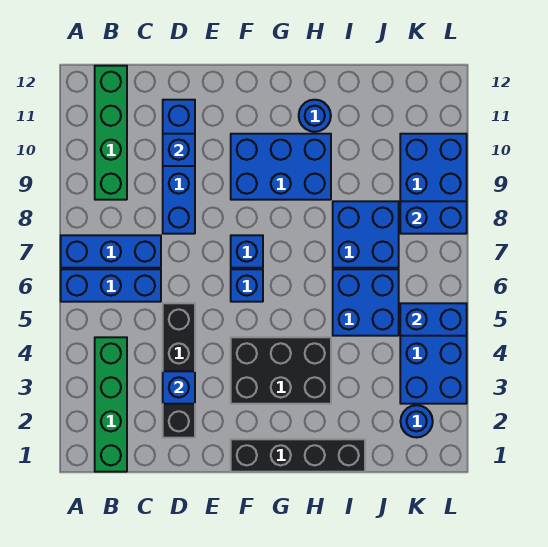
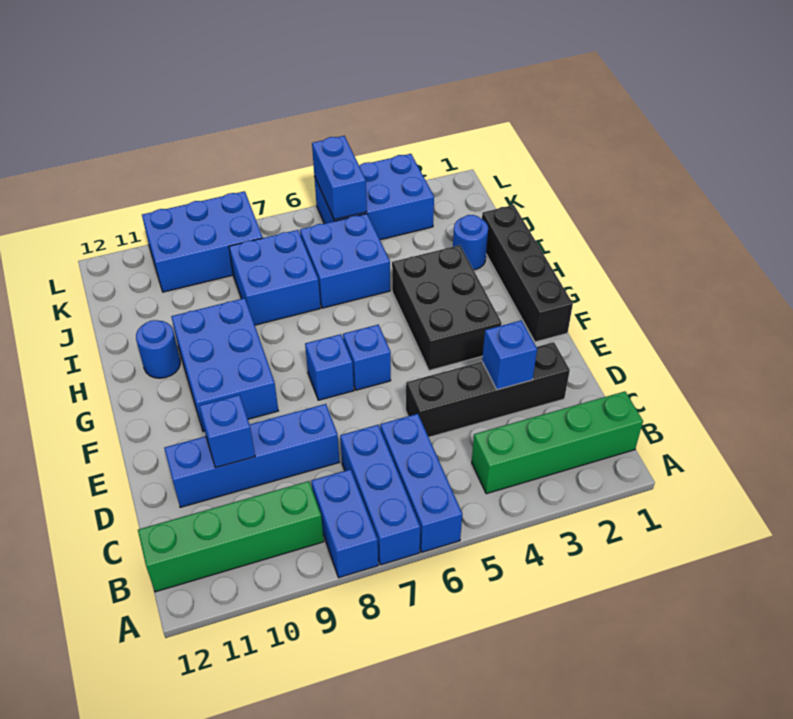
blue 1x1 round brick [400,405,433,438] -> blue 1x1 round brick moved to [453,215,488,270]
blue 1x2 brick [400,201,467,234] -> blue 1x2 brick moved to [311,469,378,578]

